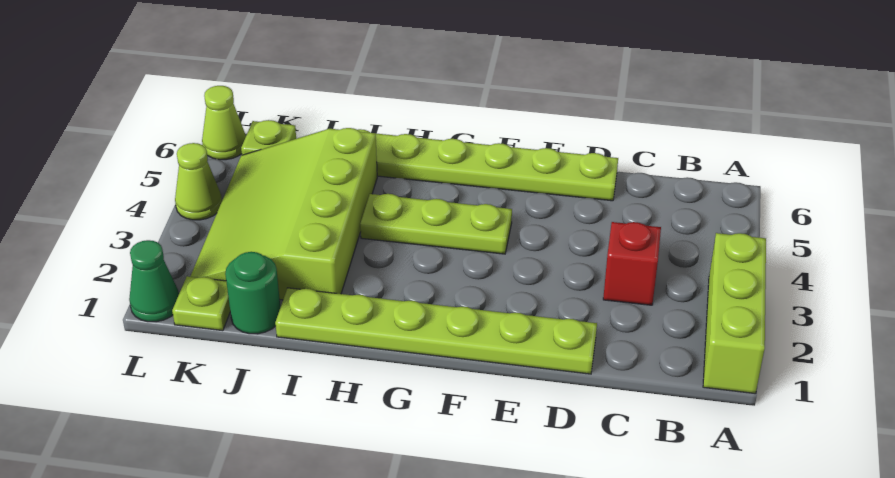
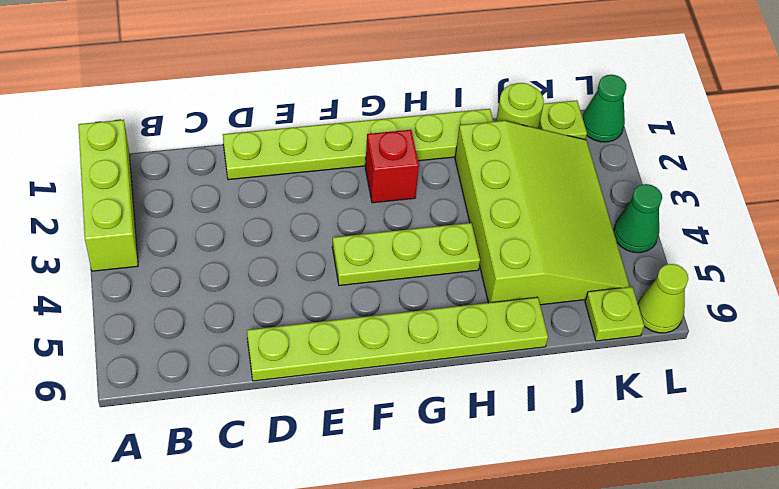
red 1x1 brick [603,222,661,305] -> red 1x1 brick moved to [365,130,419,203]
green 1x1 round brick [225,252,280,334] -> lime 1x1 round brick [496,83,544,128]
lime 1x1 cone [175,143,222,220] -> green 1x1 cone [613,184,662,253]

